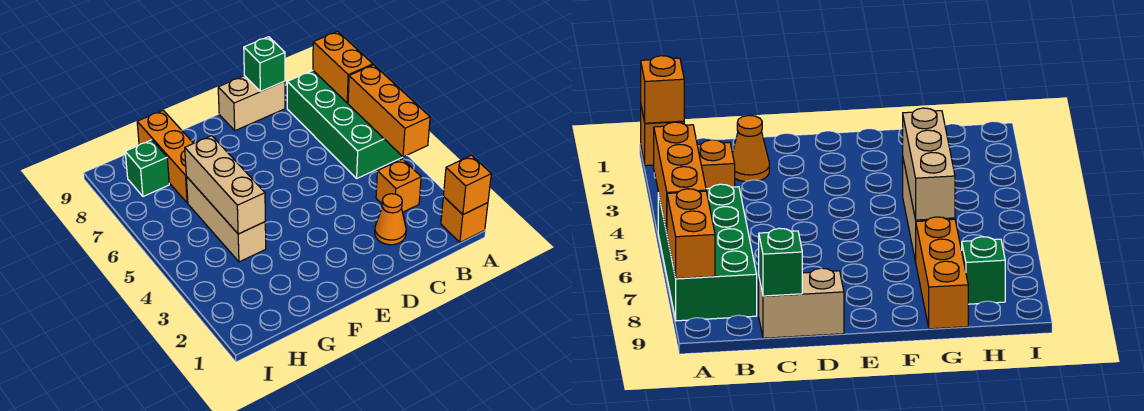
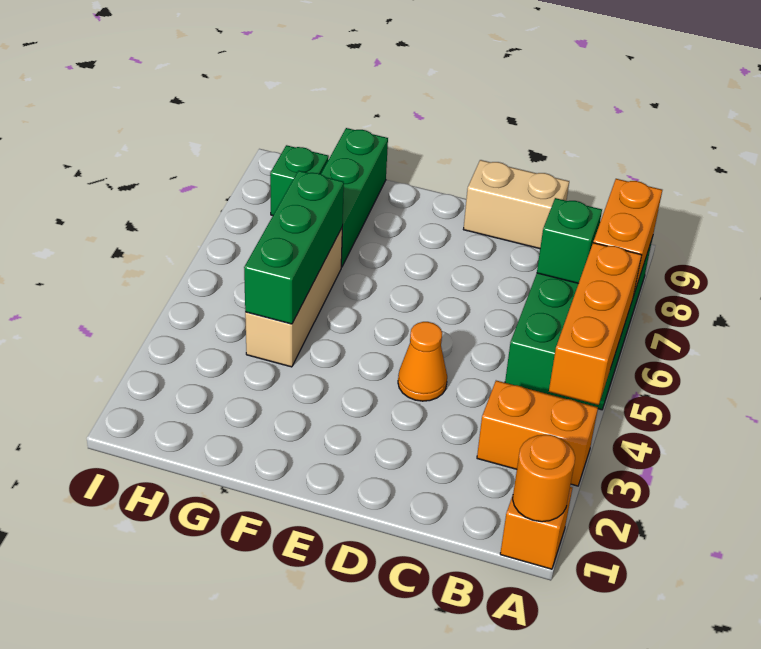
orange 1x1 brick [443,155,491,214] -> orange 1x1 round brick [513,435,575,522]
orange 1x1 brick [376,159,421,212] -> orange 1x2 brick [477,381,598,486]
orange 1x1 cone [375,194,406,245] -> orange 1x1 cone moved to [398,322,447,401]
green 1x1 brick [244,37,285,92] -> green 1x1 brick moved to [537,198,602,283]
tan 1x3 brick [185,136,265,234] -> green 1x3 brick [244,171,344,324]
orange 1x3 brick [137,110,193,203] -> green 1x3 brick [321,128,388,267]

